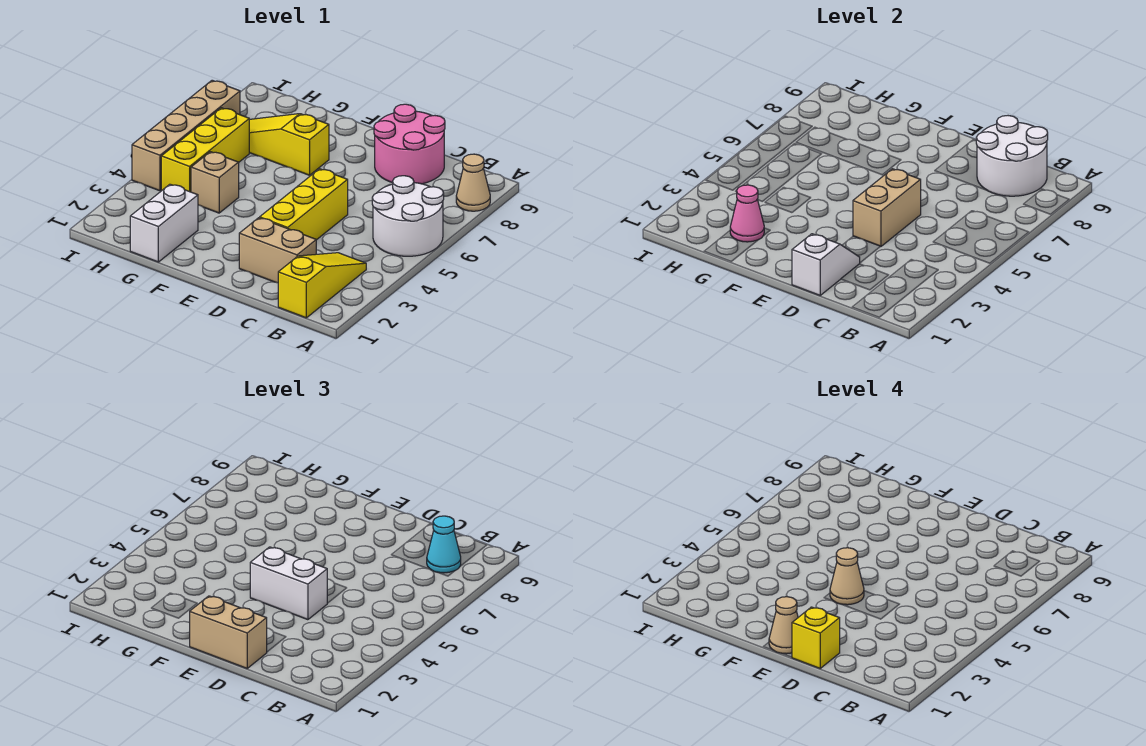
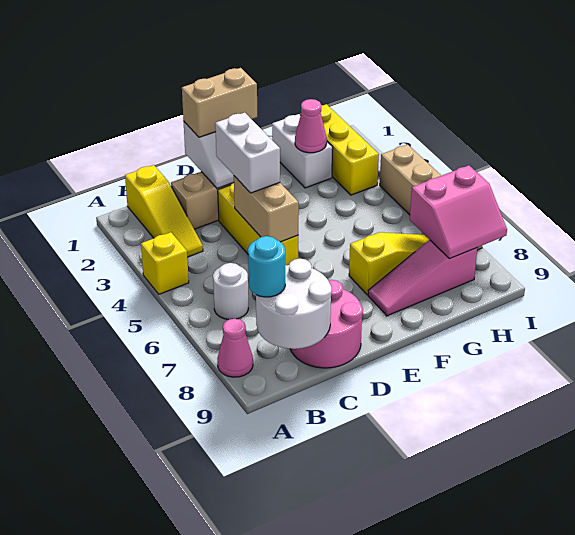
white 2x2 round brick [372,176,444,256] -> white 1x1 round brick [213,263,248,320]
tan 1x1 cone [456,154,490,211] -> pink 1x1 cone [217,319,253,377]
cyan 1x1 cone [427,516,461,573] -> cyan 1x1 round brick [248,236,285,297]
yellow 1x1 brick [792,607,840,668] -> yellow 1x1 brick moved to [141,232,189,294]
white 1x2 brick [250,547,327,620] -> white 1x2 brick turned to [215,113,280,193]
tan 1x1 cone [769,597,798,654] -> none
tan 1x1 cone [830,548,864,605] -> none
none -> pink 1x3 slope [368,240,477,316]
tan 1x1 brick [191,152,239,213] -> none
yellow 1x3 brick [161,108,249,192] -> yellow 1x3 brick moved to [300,104,379,195]
none -> pink 2x2 slope [410,165,507,259]

